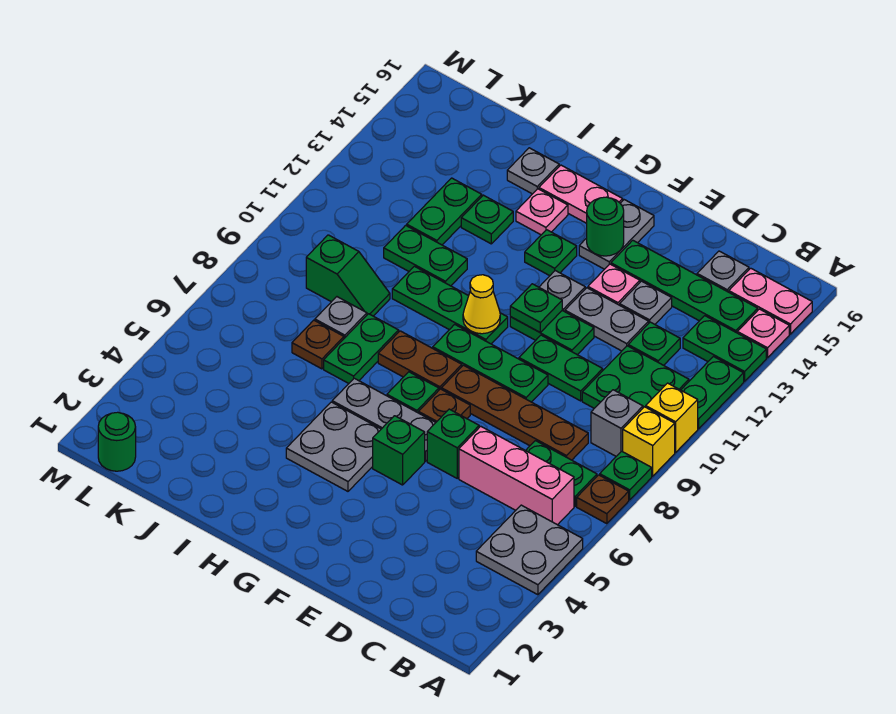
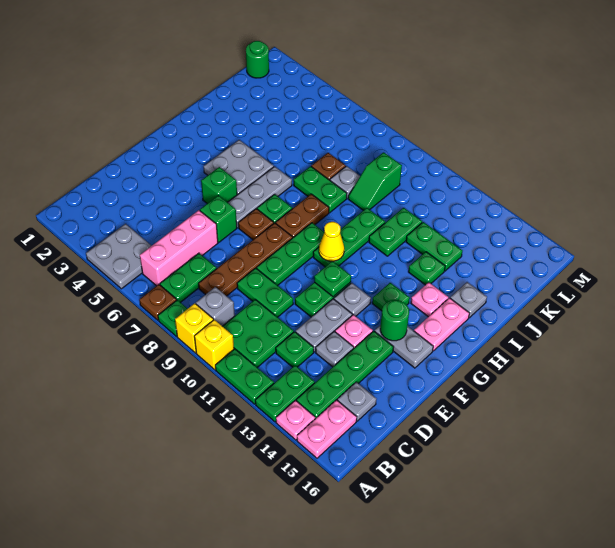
green 1x2 plate [519,335,603,401] -> green 1x2 plate turned to [237,268,293,317]

